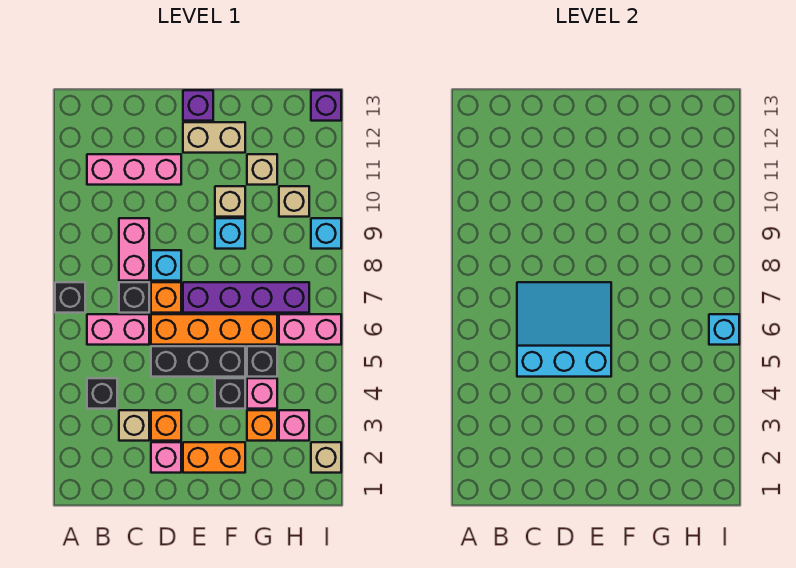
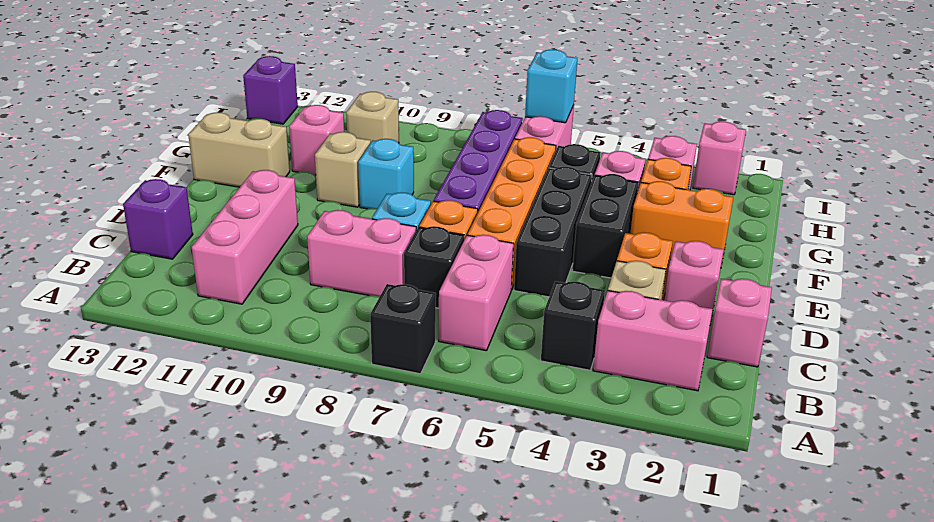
none -> pink 1x2 brick [593,291,712,391]
none -> pink 1x1 brick [707,279,772,367]
cyan 3x3 slope [517,282,611,377] -> none
orange 1x2 brick [183,442,245,473] -> orange 1x2 brick turned to [630,181,733,265]
tan 1x2 brick [183,122,245,153] -> tan 1x2 brick turned to [188,112,290,187]
purple 1x1 brick [183,90,213,121] -> purple 1x1 brick moved to [123,179,193,259]
black 1x1 brick [215,378,245,409] -> black 1x2 brick [572,174,638,278]
tan 1x1 brick [247,154,277,185] -> pink 1x1 brick [289,105,344,175]
tan 1x1 brick [311,442,341,473] -> pink 1x1 brick [693,121,746,195]
cyan 1x1 brick [311,218,341,249] -> none

